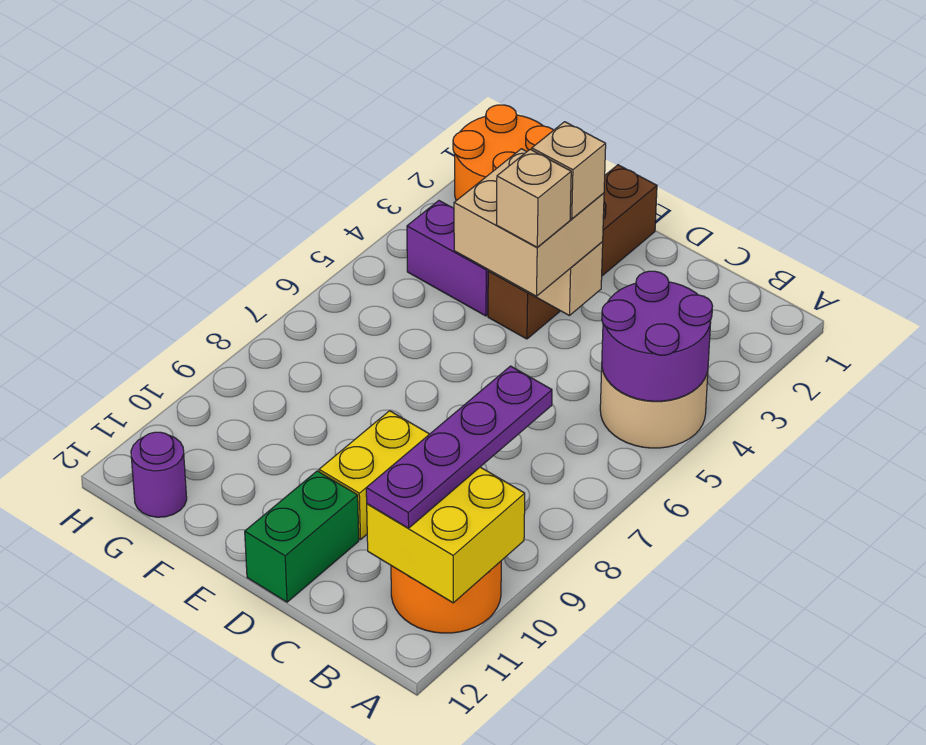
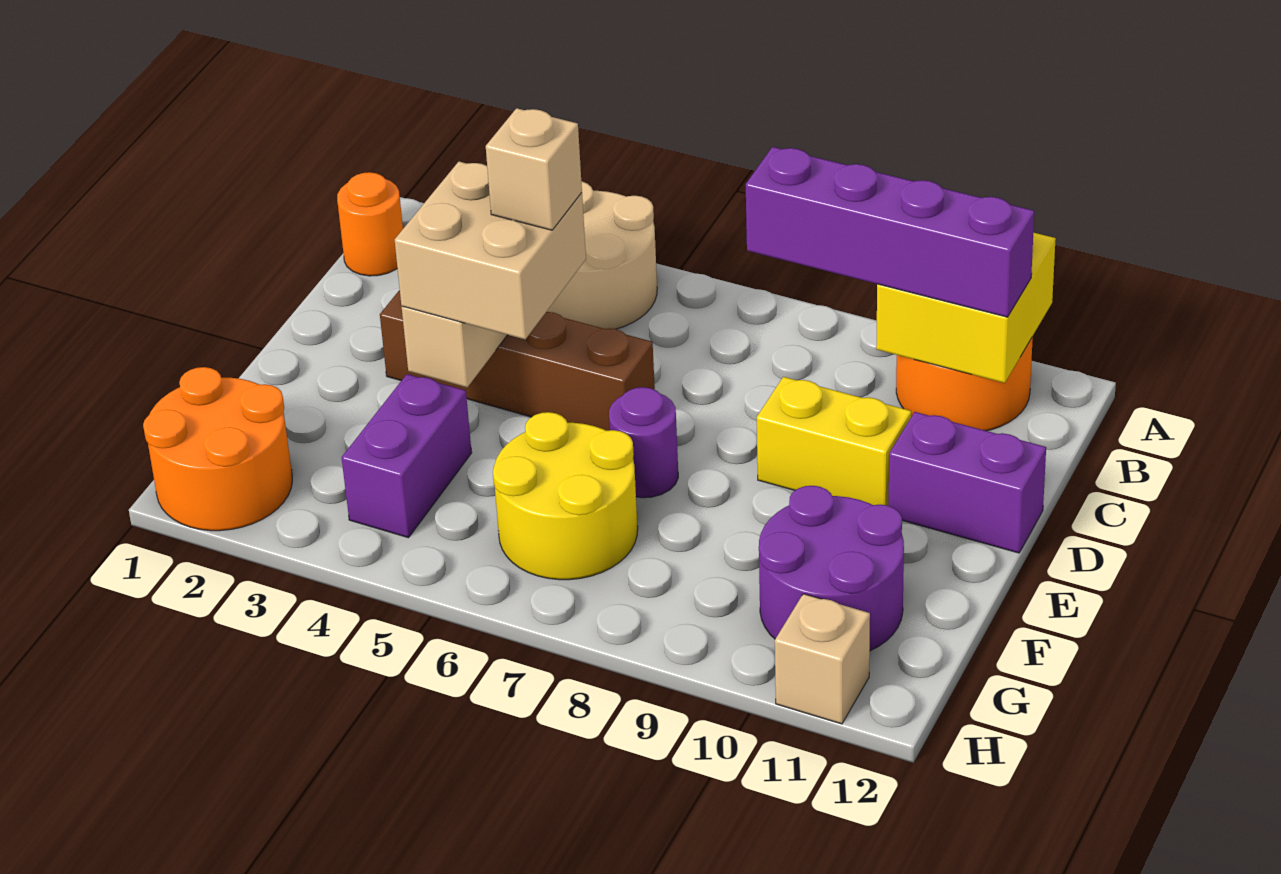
purple 2x2 round brick [602,271,713,401] -> purple 2x2 round brick moved to [759,486,904,651]
none -> orange 1x1 round brick [337,172,403,276]
purple 1x4 plate [366,366,552,528] -> purple 1x4 brick [746,147,1034,317]
tan 1x1 brick [532,122,606,219] -> tan 1x1 brick moved to [775,594,870,724]
green 1x2 brick [245,471,359,602] -> purple 1x2 brick [889,412,1046,553]
brown 1x4 brick [488,165,657,339] -> brown 1x4 brick moved to [380,290,655,431]
none -> yellow 2x2 round brick [493,412,638,580]
purple 1x1 round brick [131,432,187,517] -> purple 1x1 round brick moved to [609,387,678,498]

